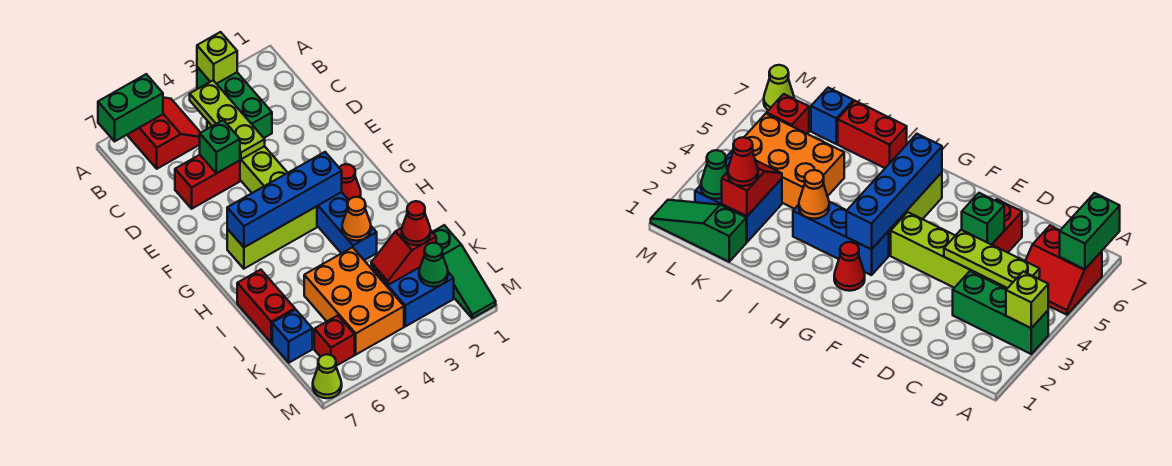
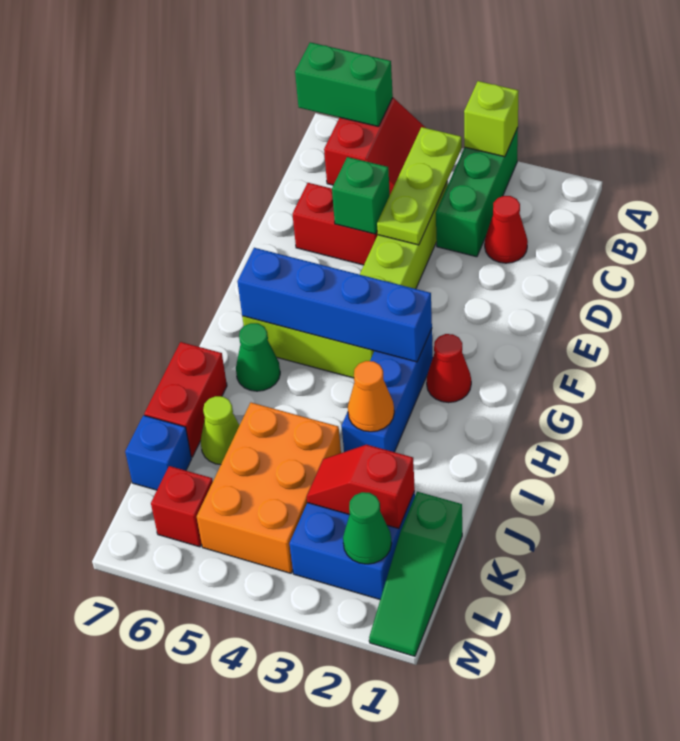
none -> green 1x1 cone [236,323,280,391]
red 1x1 cone [402,201,431,245] -> red 1x1 cone moved to [485,196,528,263]
lime 1x1 cone [313,354,342,398] -> lime 1x1 cone moved to [201,396,240,465]

